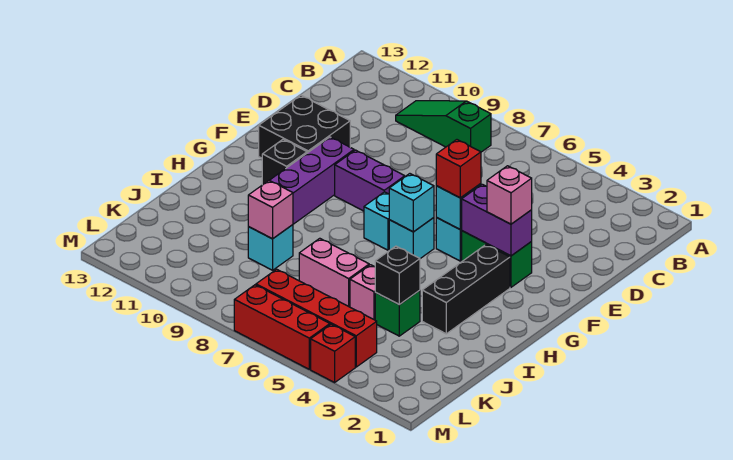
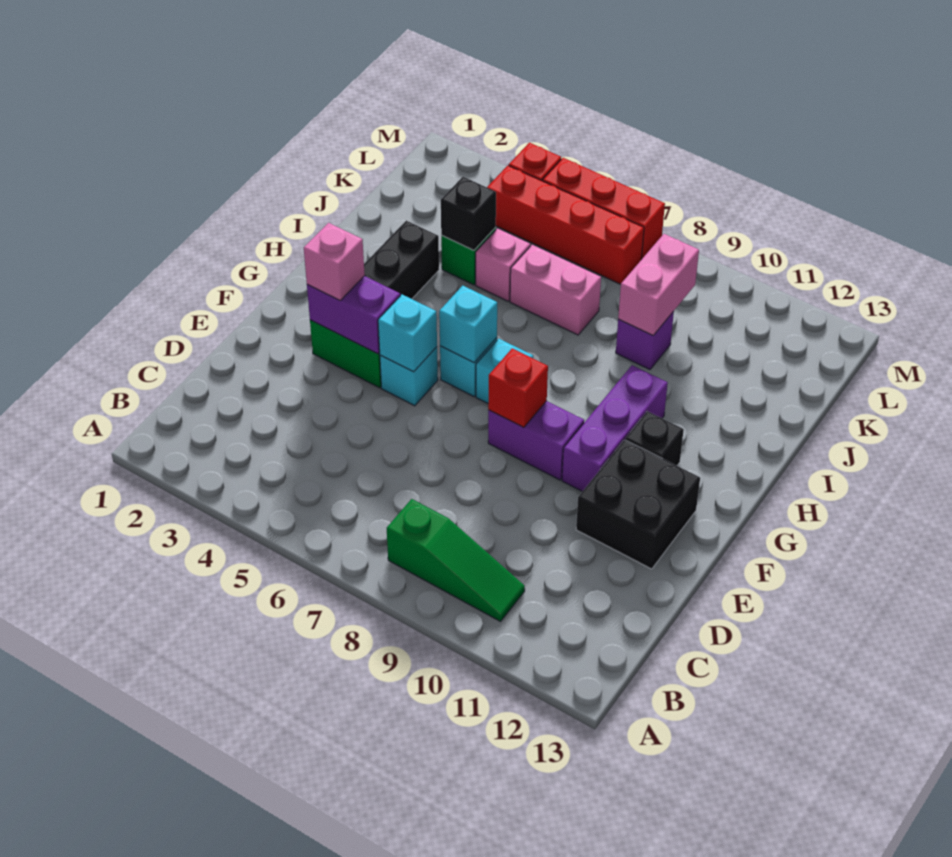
red 1x1 brick [436,140,481,198] -> red 1x1 brick moved to [488,348,548,428]
cyan 1x1 brick [248,225,293,270] -> purple 1x1 brick [616,311,674,370]
pink 1x1 brick [248,180,293,239] -> pink 1x2 brick [618,234,699,335]

